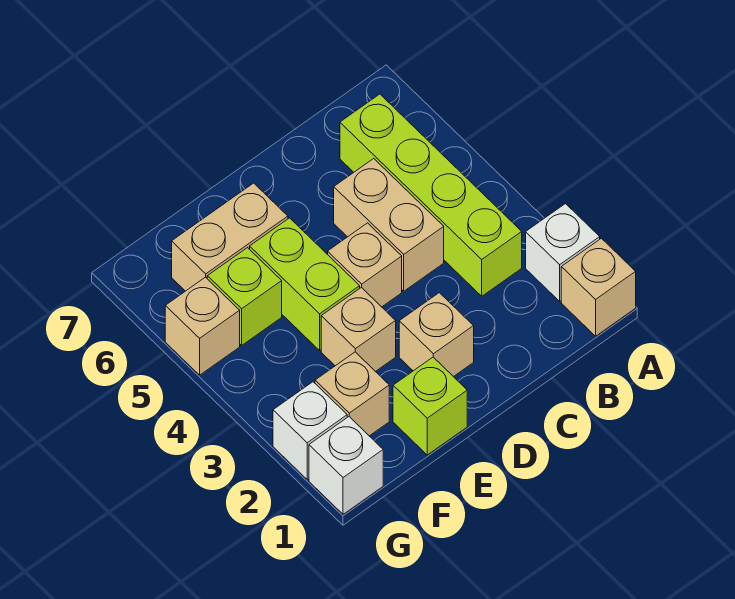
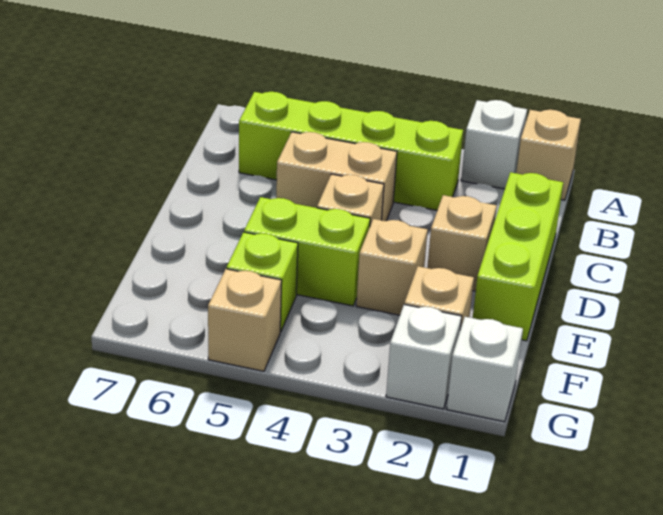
lime 1x1 brick [393,357,467,455] -> lime 1x3 brick [473,172,563,341]
tan 1x2 brick [172,183,288,291] -> none

